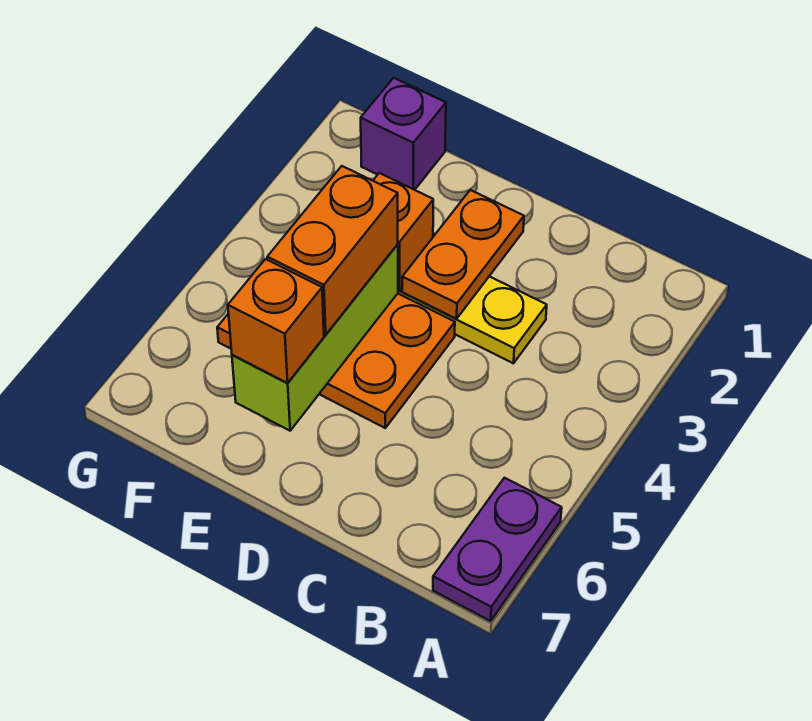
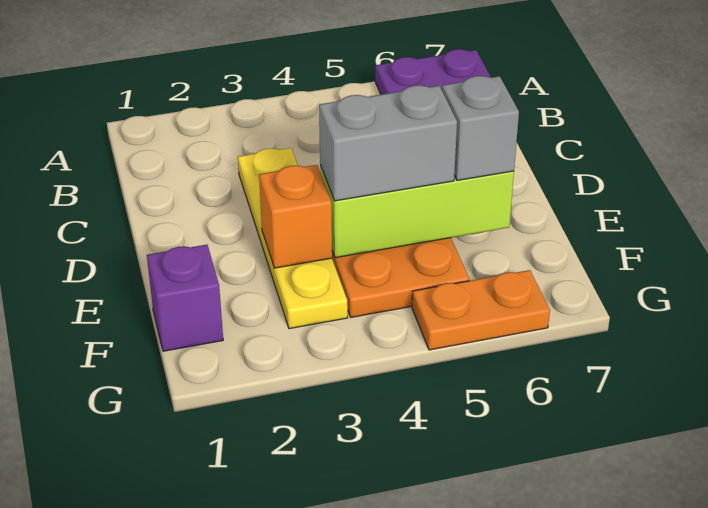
orange 1x2 plate [402,190,524,319] -> orange 1x2 plate moved to [412,270,550,350]
orange 1x2 brick [267,166,398,335] -> grey 1x2 brick [319,85,457,201]
orange 1x1 brick [228,259,324,383] -> grey 1x1 brick [442,76,519,180]

